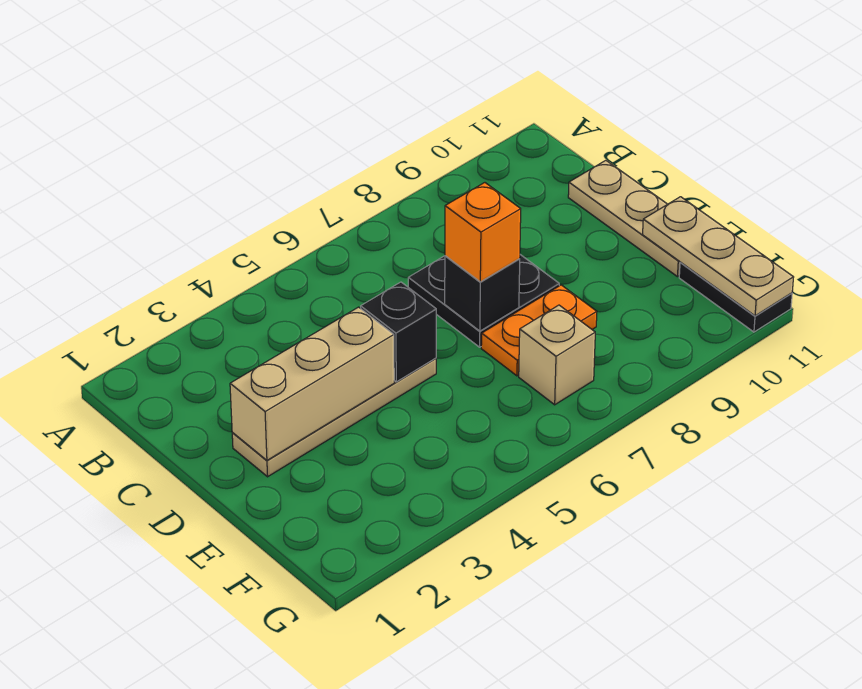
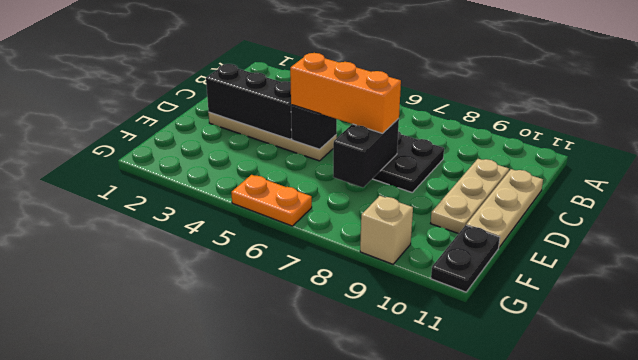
tan 1x3 brick [230,307,394,460] -> black 1x3 brick [206,64,292,139]
black 1x1 brick [445,256,520,331] -> black 1x2 brick [333,118,399,188]
orange 1x1 brick [445,183,521,282] -> orange 1x3 brick [290,53,401,133]
orange 1x2 plate [481,285,597,376] -> orange 1x2 plate moved to [231,175,312,226]
tan 1x3 plate [643,197,794,316] -> tan 1x3 plate moved to [431,159,509,234]
tan 1x1 brick [519,305,595,405] -> tan 1x1 brick moved to [360,196,413,264]

